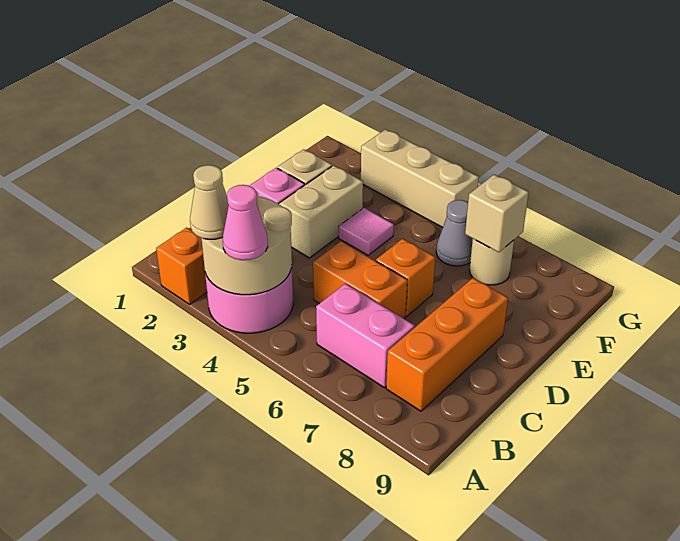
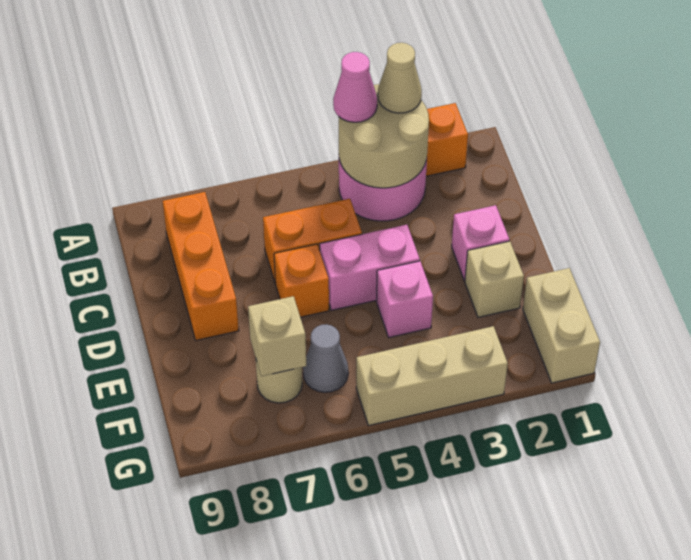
pink 1x2 brick [316,284,415,388] -> pink 1x2 brick moved to [320,225,420,310]
tan 1x2 brick [279,165,363,258] -> tan 1x2 brick moved to [523,268,600,383]
pink 1x1 tile [339,208,394,255] -> pink 1x1 brick [376,261,433,337]

